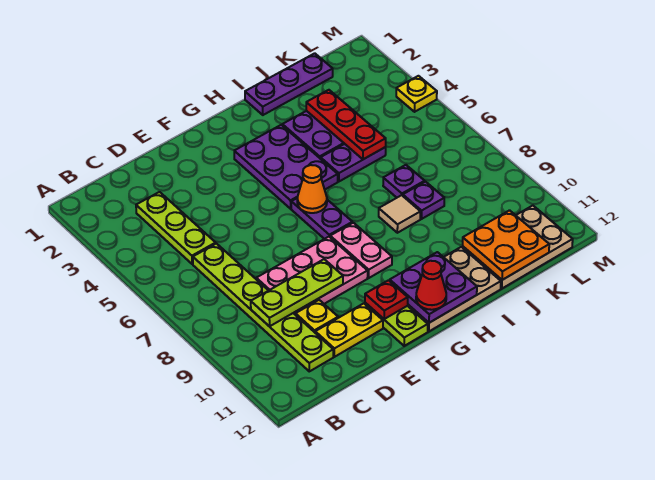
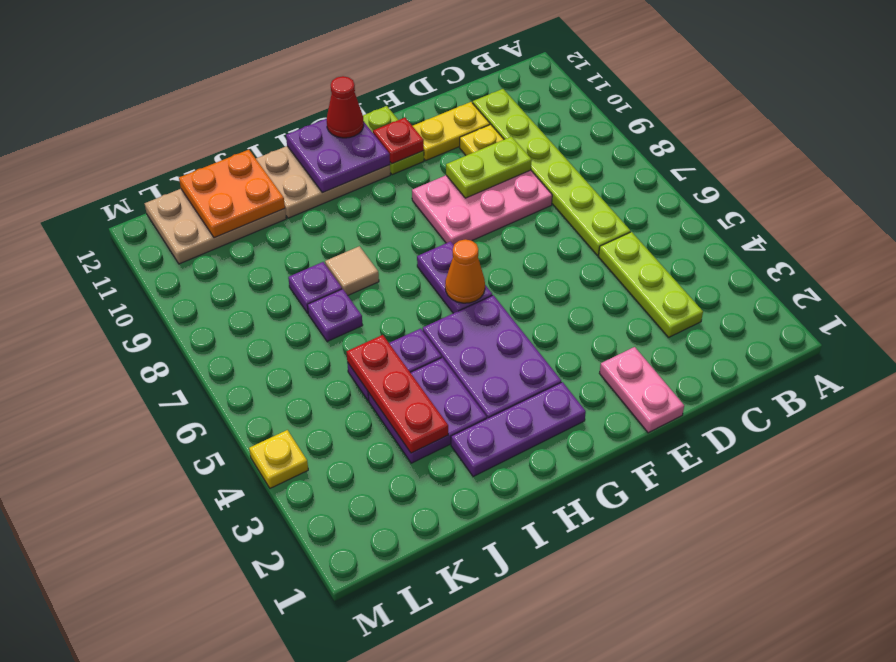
lime 1x3 plate [251,259,343,327] -> lime 1x2 plate [446,137,532,198]
pink 1x2 plate [330,223,392,278] -> pink 1x2 plate moved to [599,347,684,433]
purple 1x3 plate [245,53,333,115] -> purple 1x3 plate moved to [451,382,586,477]

